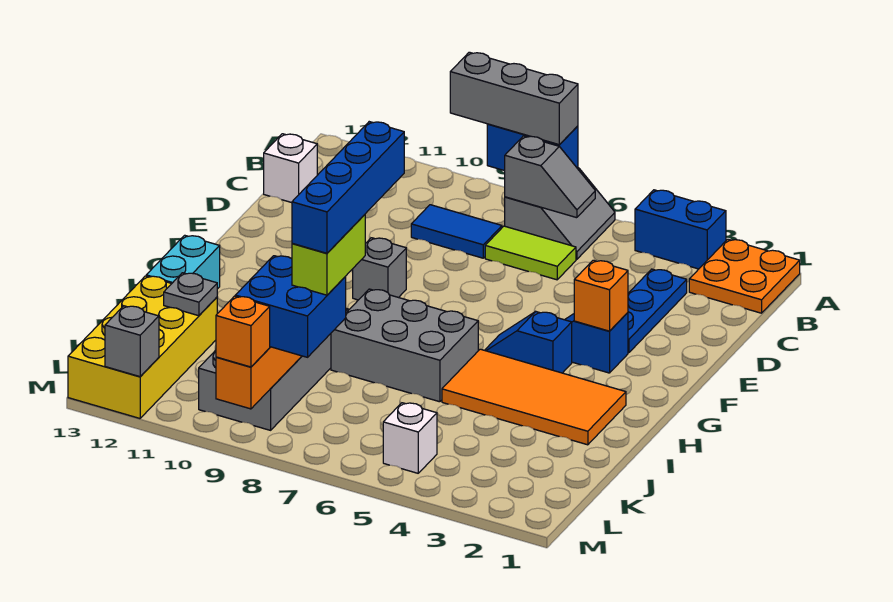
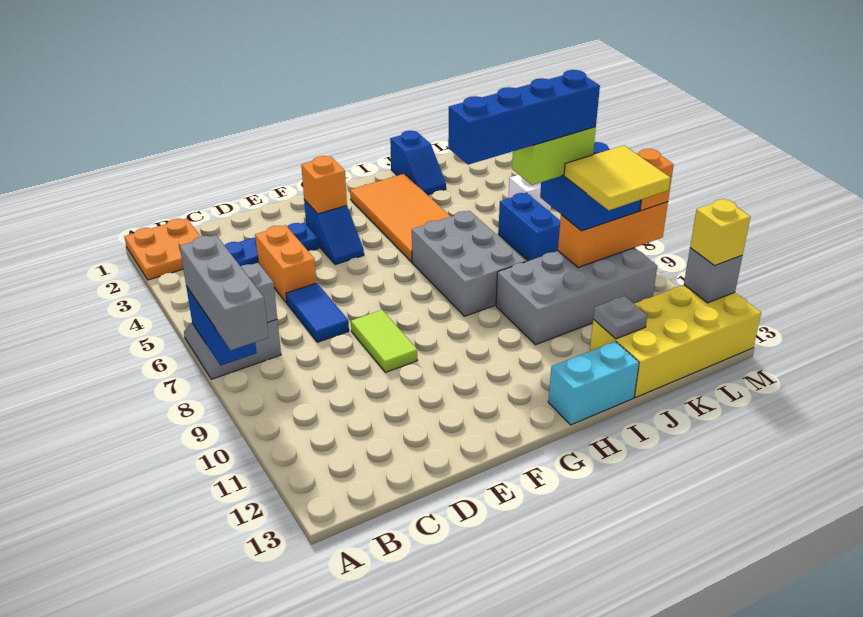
blue 1x2 brick [635,190,726,269] -> blue 1x2 brick moved to [498,193,560,261]
lime 1x2 tile [485,226,576,280] -> lime 1x2 tile moved to [351,310,418,373]
blue 1x2 tile [411,205,502,258] -> blue 1x2 tile moved to [286,283,349,342]
white 1x1 brick [264,134,317,203] -> none
none -> orange 1x2 brick [255,225,316,303]
grey 1x1 brick [353,238,406,300] -> none
blue 1x2 slope [485,311,572,373] -> blue 1x2 slope moved to [390,131,446,195]
none -> yellow 2x2 tile [564,145,670,210]
none -> yellow 1x1 brick [690,199,750,265]

